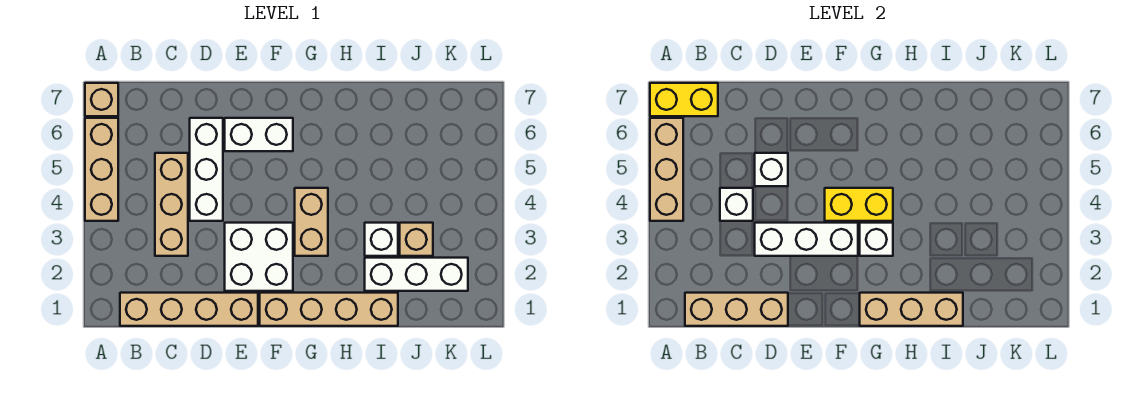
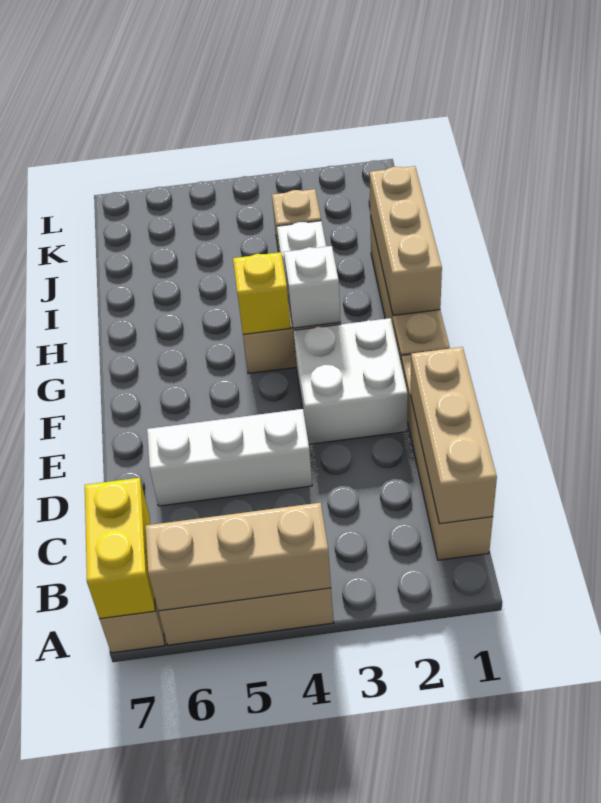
tan 1x3 brick [155,153,188,256] -> none
white 1x1 brick [720,188,753,221] -> none
white 1x3 brick [755,223,858,256] -> none
white 1x1 brick [755,153,788,186] -> none
white 1x2 brick [225,118,293,151] -> none
yellow 1x2 brick [825,188,893,221] -> yellow 1x1 brick [233,252,290,334]
white 1x3 brick [365,258,468,291] -> none

